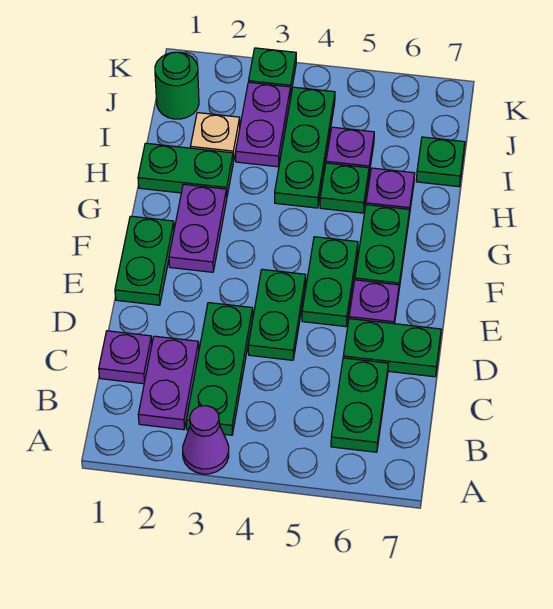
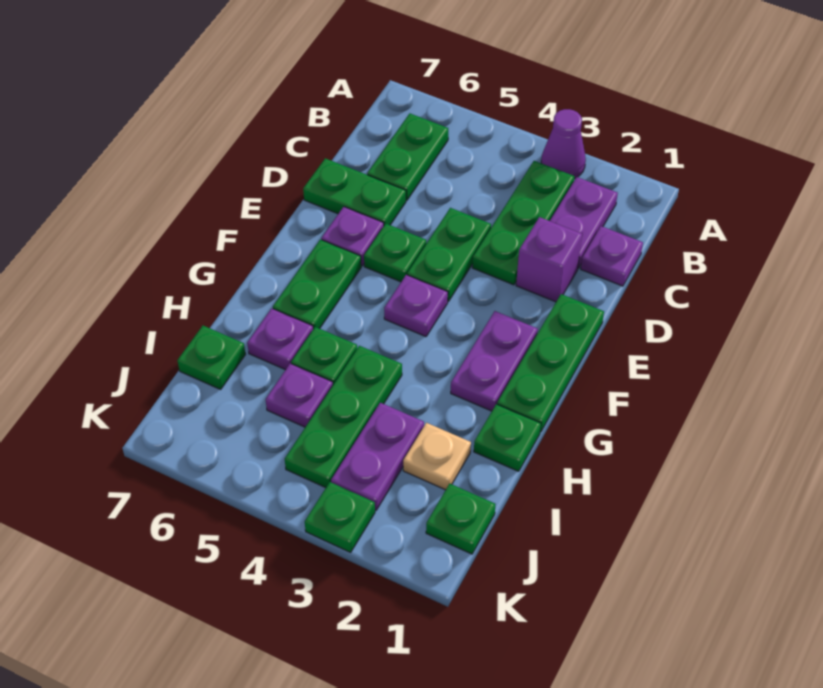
none -> purple 1x1 brick [516,217,582,302]
green 1x2 plate [115,216,174,305] -> green 1x3 plate [497,294,604,432]
green 1x2 plate [302,237,358,327] -> green 1x1 plate [364,224,426,282]
none -> purple 1x1 plate [384,275,448,337]
green 1x2 plate [138,143,233,195] -> green 1x1 plate [474,404,541,471]
green 1x1 round brick [155,52,199,119] -> green 1x1 plate [426,484,496,554]

